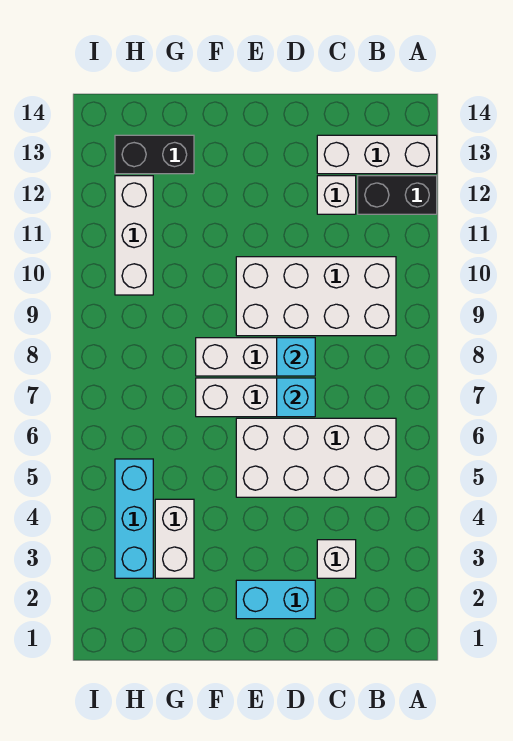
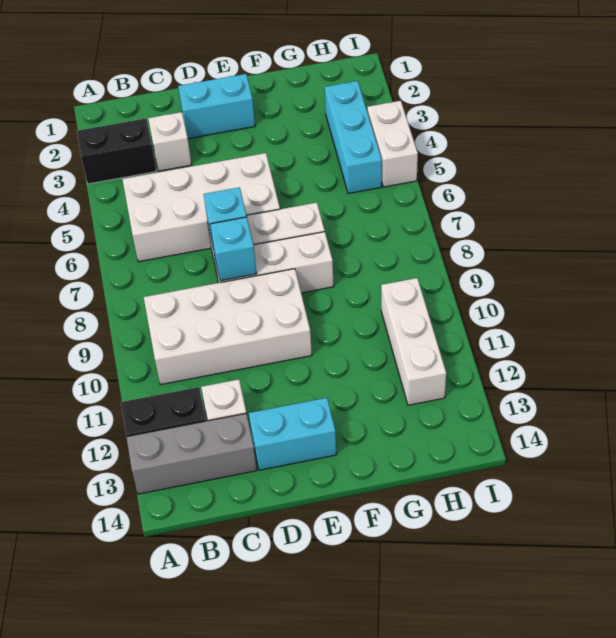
white 1x3 brick [317,135,437,174] -> grey 1x3 brick [126,413,257,494]
none -> cyan 1x2 brick [249,398,337,470]
white 1x2 brick [155,499,194,578] -> white 1x2 brick moved to [367,101,418,187]
black 1x2 brick [115,135,194,174] -> black 1x2 brick moved to [77,119,156,184]

